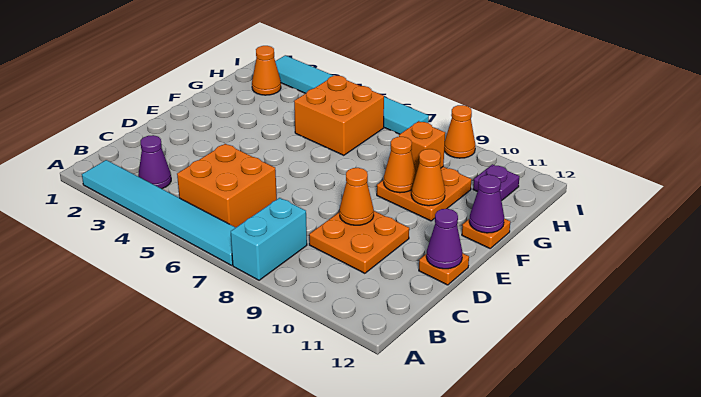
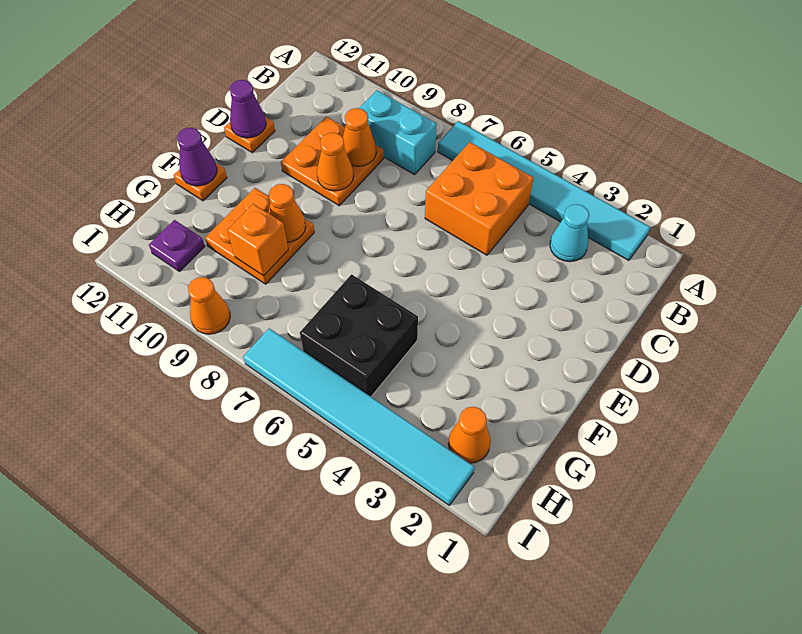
cyan 1x2 brick [231,198,307,280] -> cyan 1x2 brick turned to [360,90,436,175]
purple 1x1 cone [138,135,171,189] -> cyan 1x1 cone [550,204,589,262]
orange 1x1 cone [411,149,445,206] -> orange 1x1 cone moved to [343,108,376,166]
orange 2x2 brick [294,76,384,155] -> black 2x2 brick [300,274,418,396]

